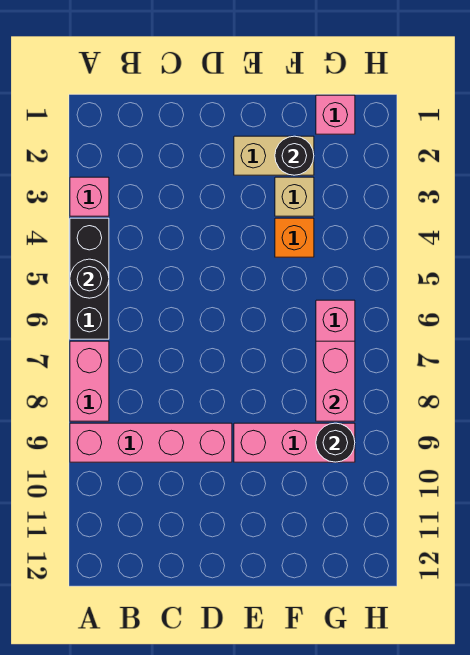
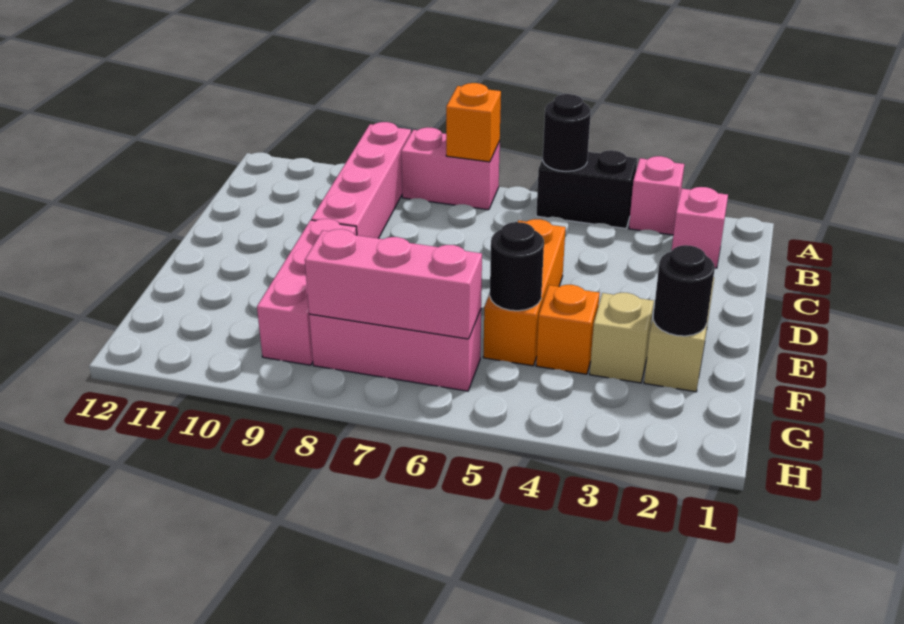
black 1x3 brick [70,218,109,339] -> black 1x2 brick [536,150,637,228]
none -> orange 1x1 brick [446,83,501,162]
none -> orange 1x3 brick [483,219,566,366]
pink 1x1 brick [316,95,355,134] -> pink 1x1 brick moved to [672,187,728,268]
pink 1x2 brick [316,341,355,421] -> pink 1x3 brick [305,229,482,339]
black 1x1 round brick [316,423,355,462] -> black 1x1 round brick moved to [490,222,544,311]

